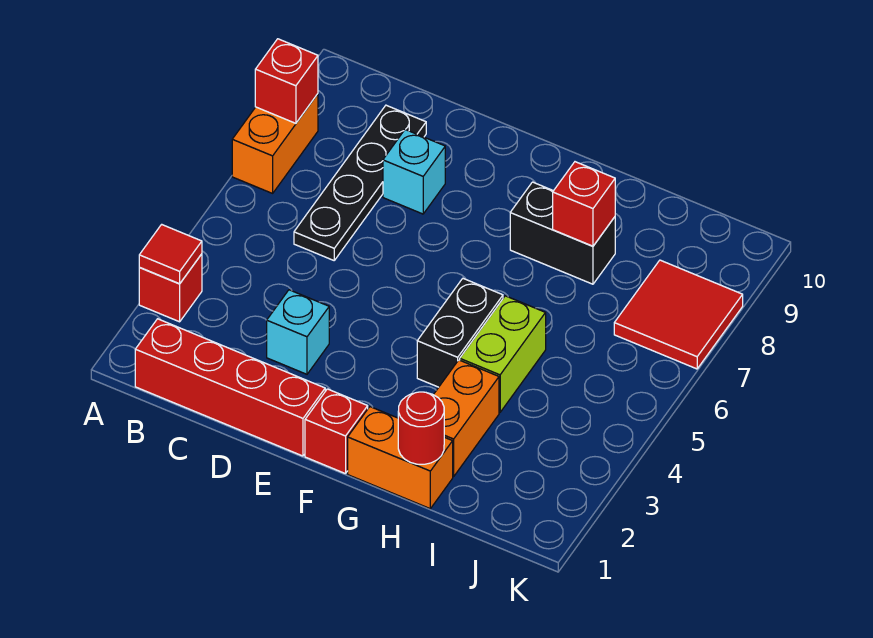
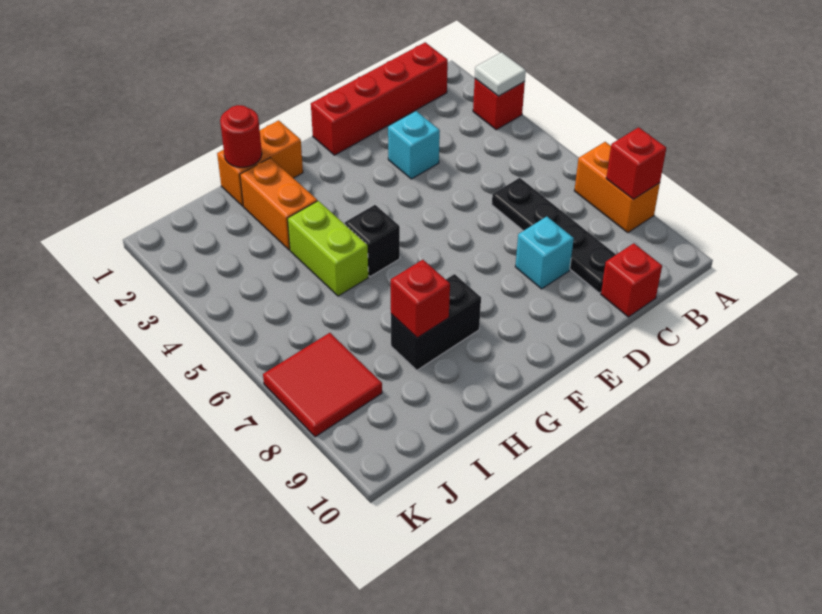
red 1x1 tile [139,224,202,284] -> white 1x1 tile [475,52,526,96]
red 1x1 brick [305,389,368,474] -> red 1x1 brick moved to [601,243,662,317]
black 1x2 brick [417,279,503,387] -> black 1x1 brick [345,205,400,277]

